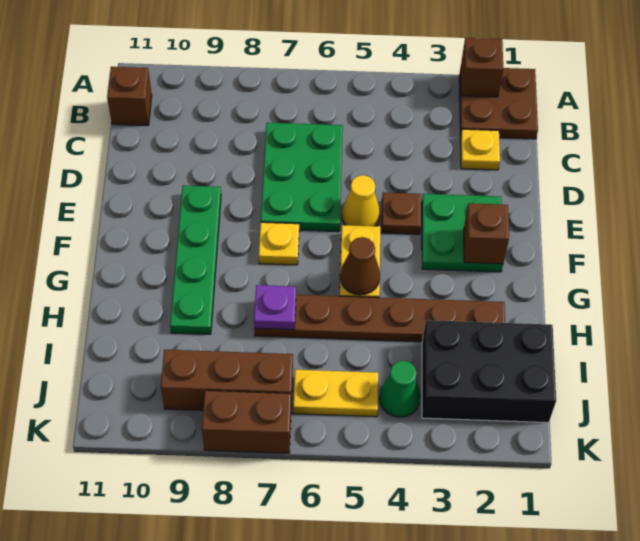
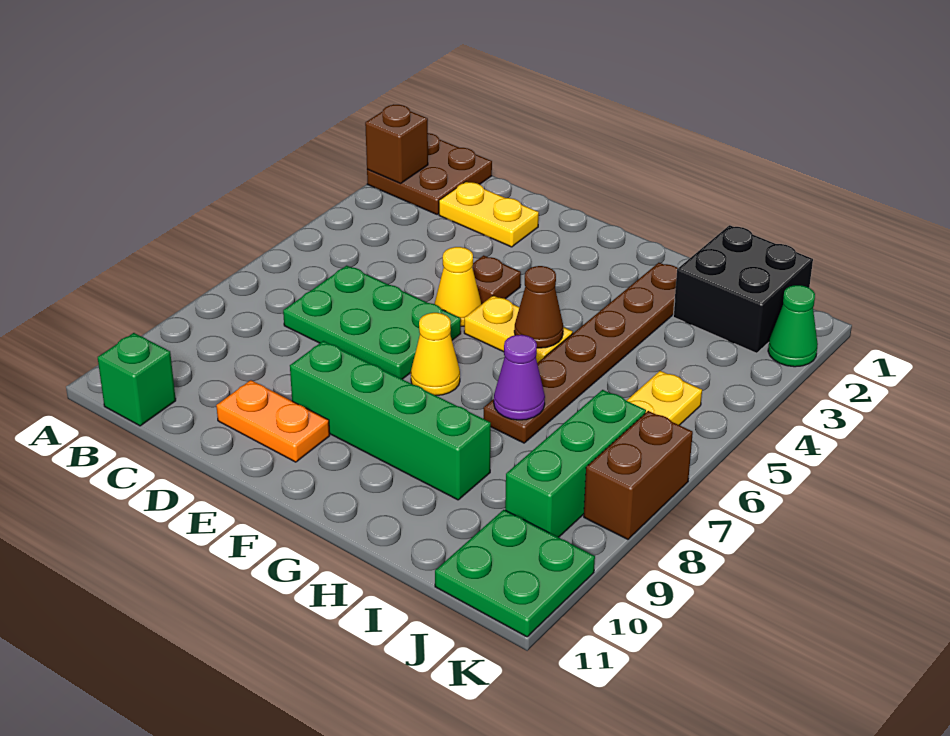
brown 1x1 brick [107,67,152,126] -> green 1x1 brick [98,333,176,426]
yellow 1x1 plate [460,129,500,170] -> yellow 1x2 plate [439,182,539,247]
none -> orange 1x2 plate [216,380,330,462]
green 2x2 plate [422,194,503,272] -> green 2x2 plate moved to [435,510,595,637]
green 1x4 plate [170,185,221,334] -> green 1x4 brick [290,341,491,500]
brown 1x1 brick [464,203,509,264] -> none
yellow 1x1 plate [259,222,299,265] -> yellow 1x1 cone [411,313,460,395]
purple 1x1 plate [254,285,296,330] -> purple 1x1 cone [494,335,545,420]
black 2x3 brick [422,320,556,423] -> black 2x2 brick [673,225,813,353]
green 1x1 cone [379,361,421,417] -> green 1x1 cone moved to [768,285,818,367]
brown 1x3 brick [161,350,293,411] -> green 1x3 brick [505,390,646,537]

